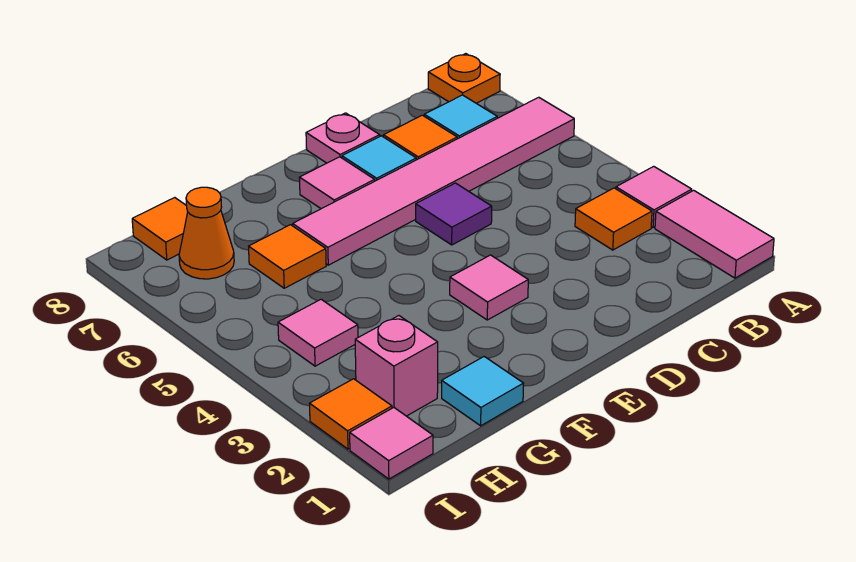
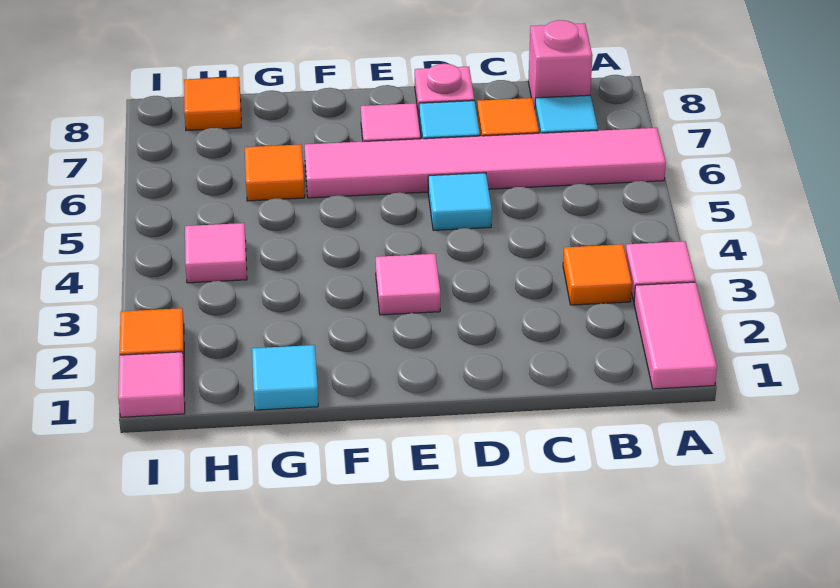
orange 1x1 plate [428,54,500,103] -> none
purple 1x1 tile [416,183,492,245] -> cyan 1x1 tile [428,173,492,230]
pink 1x1 brick [355,316,438,416] -> pink 1x1 brick moved to [528,20,593,107]
orange 1x1 cone [179,187,234,279] -> none

